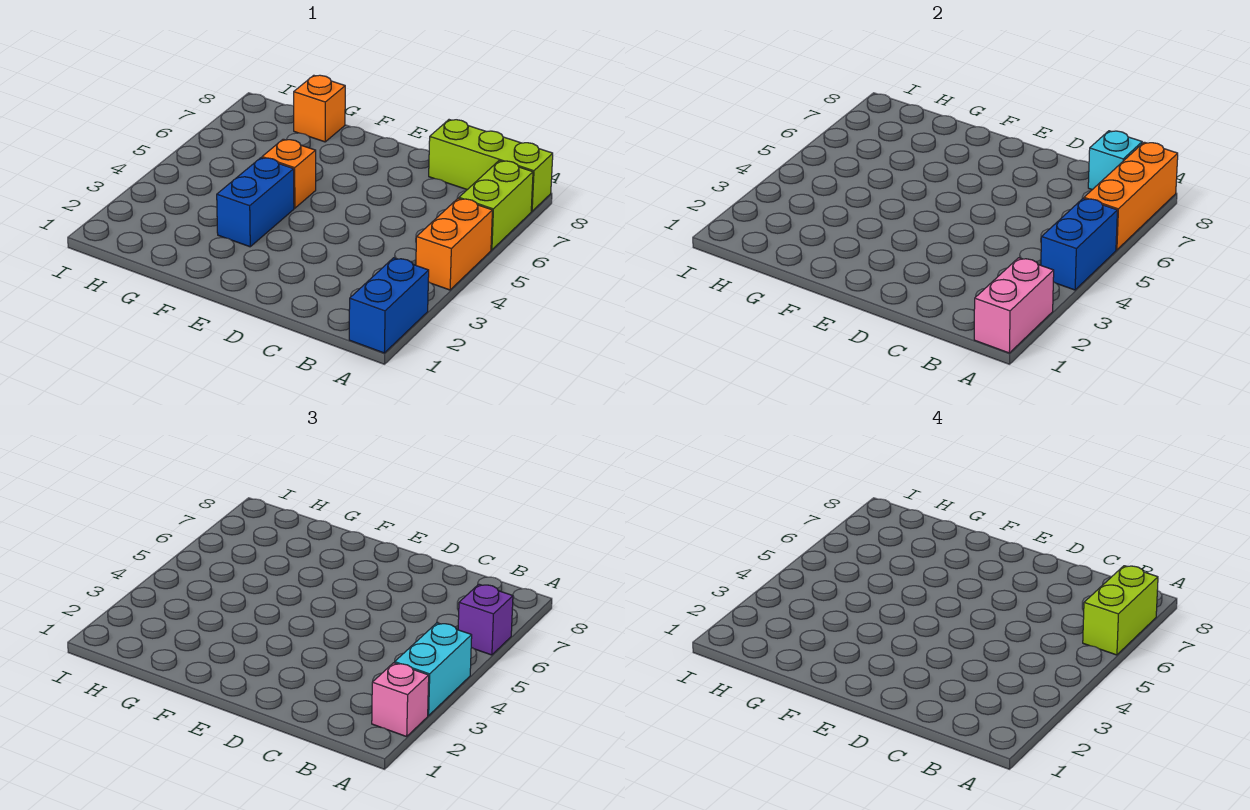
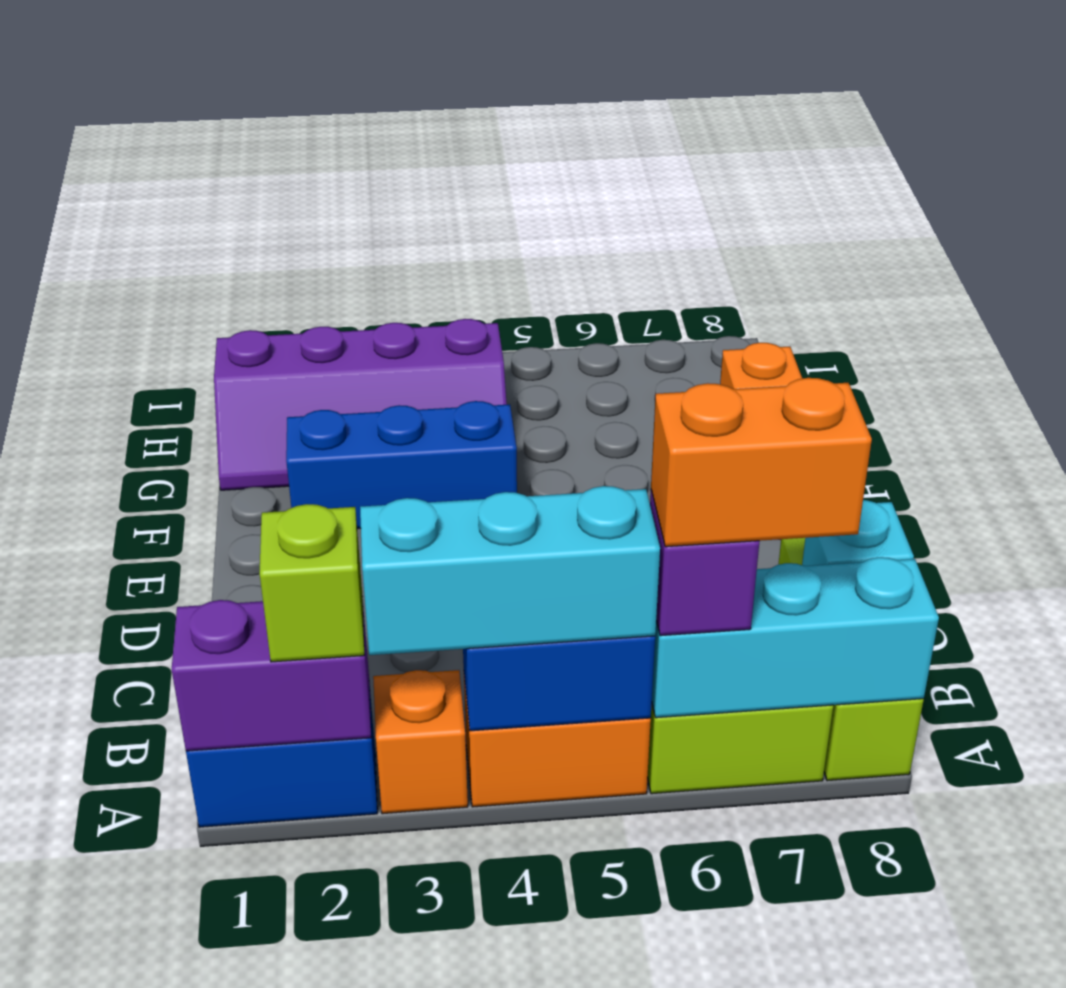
pink 1x2 brick [974,258,1054,353] -> purple 1x2 brick [172,600,371,751]
pink 1x1 brick [372,663,429,737] -> lime 1x1 brick [260,504,364,662]
cyan 1x2 brick [395,623,472,716] -> cyan 1x3 brick [360,486,660,655]
orange 1x3 brick [1084,142,1178,250] -> cyan 1x3 brick [652,557,939,718]
lime 1x2 brick [1083,566,1158,655] -> orange 1x2 brick [651,378,872,547]
blue 1x2 brick [217,158,294,247] -> blue 1x3 brick [286,401,517,529]
orange 1x1 brick [262,139,316,208] -> orange 1x1 brick moved to [373,670,468,814]
none -> purple 2x4 slope [214,319,507,490]

